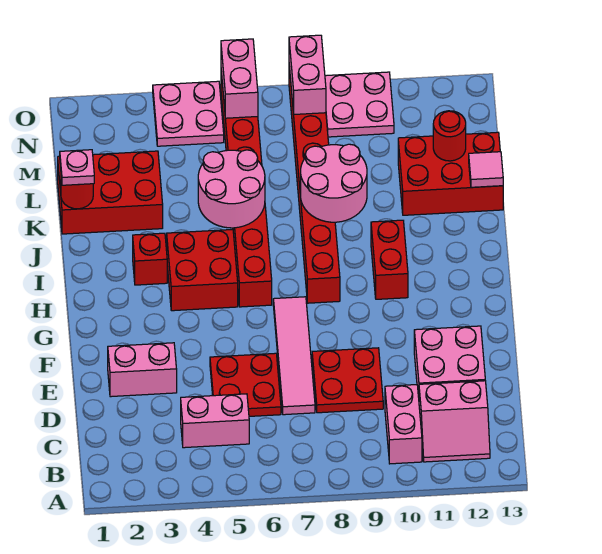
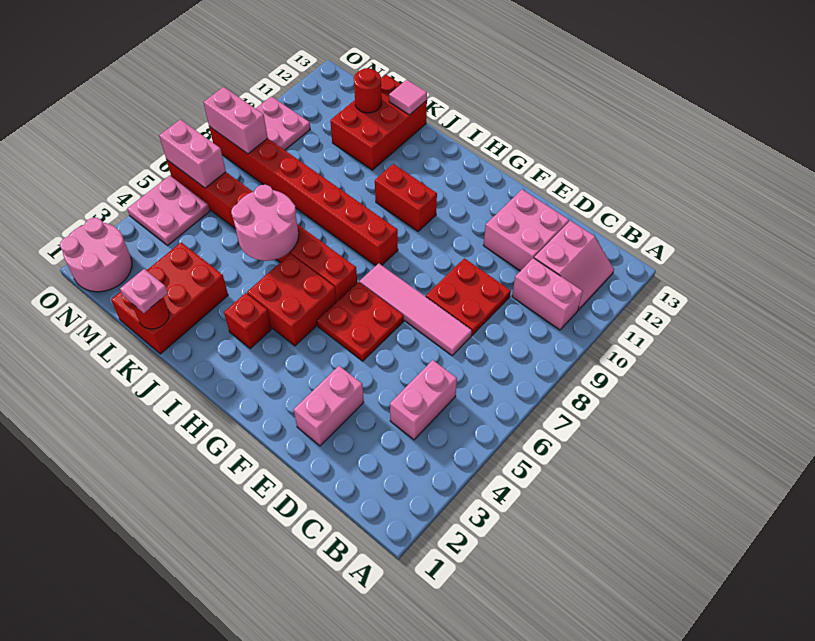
red 2x2 plate [210,353,281,416] -> red 2x2 plate moved to [317,282,404,361]
pink 2x2 round brick [301,144,367,222] -> pink 2x2 round brick moved to [60,218,132,292]

